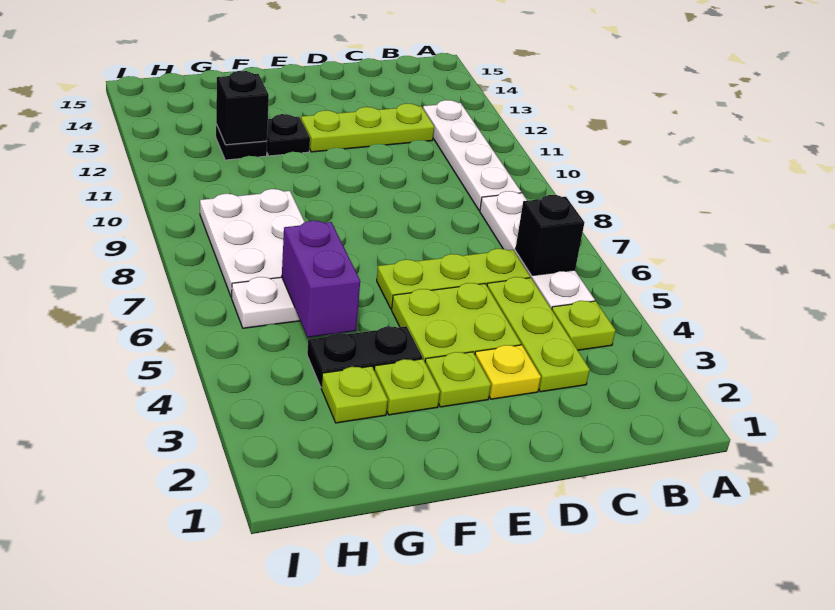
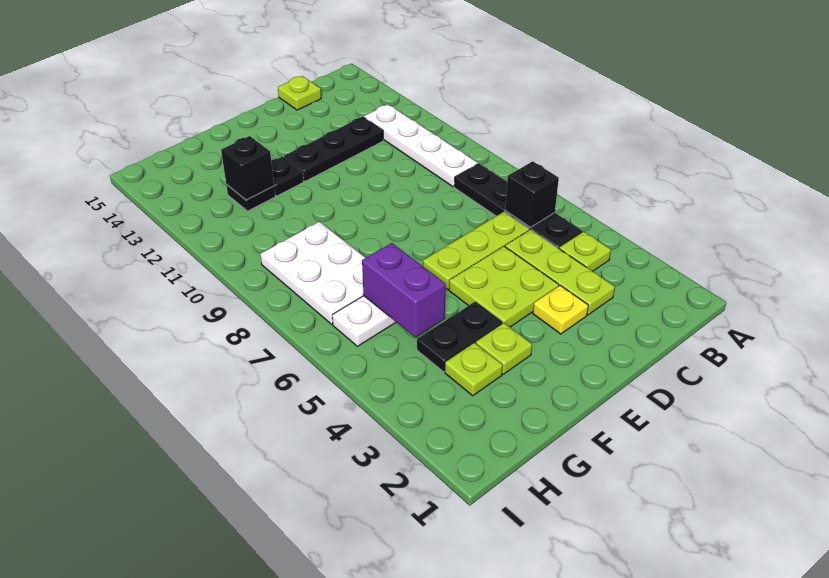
white 1x4 plate [480,191,595,309] -> black 1x4 plate [454,164,582,248]
lime 1x3 plate [301,104,434,152] -> black 1x3 plate [284,117,383,181]
lime 1x1 plate [425,352,491,407] -> lime 1x1 plate moved to [278,76,321,110]

